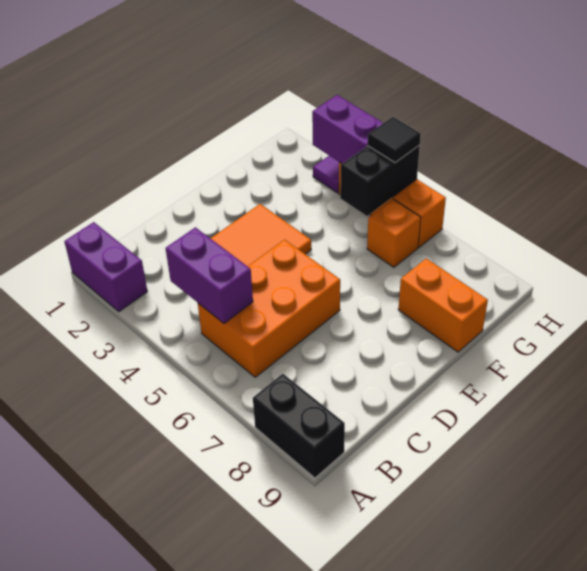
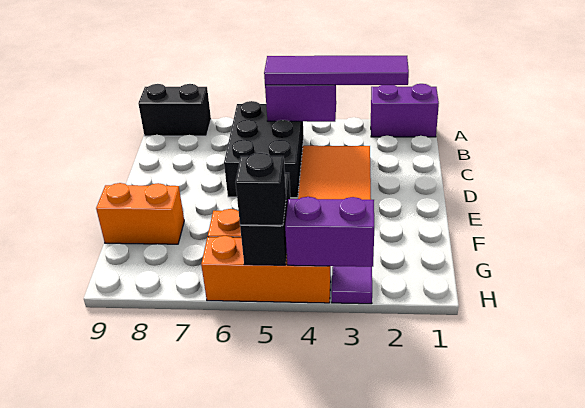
none -> purple 1x4 tile [264,56,409,85]
orange 2x3 brick [198,240,340,377] -> black 2x3 brick [224,101,304,198]
black 1x1 tile [368,117,421,163] -> black 1x1 brick [236,153,286,225]

